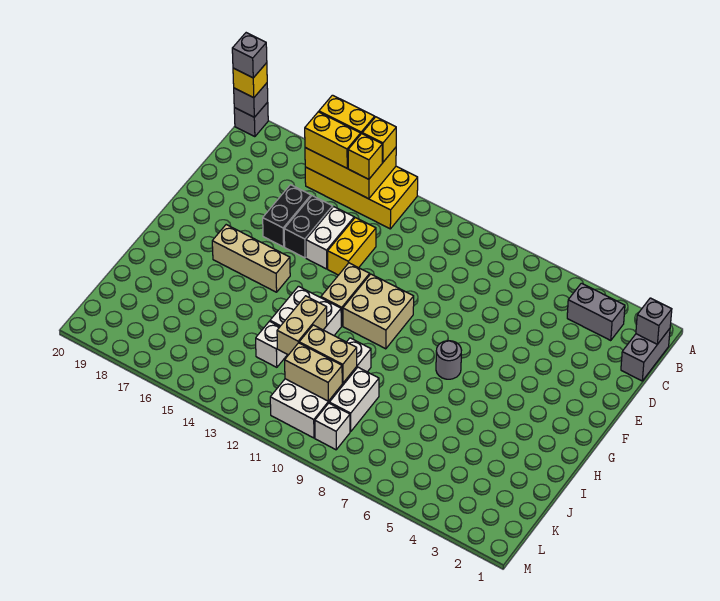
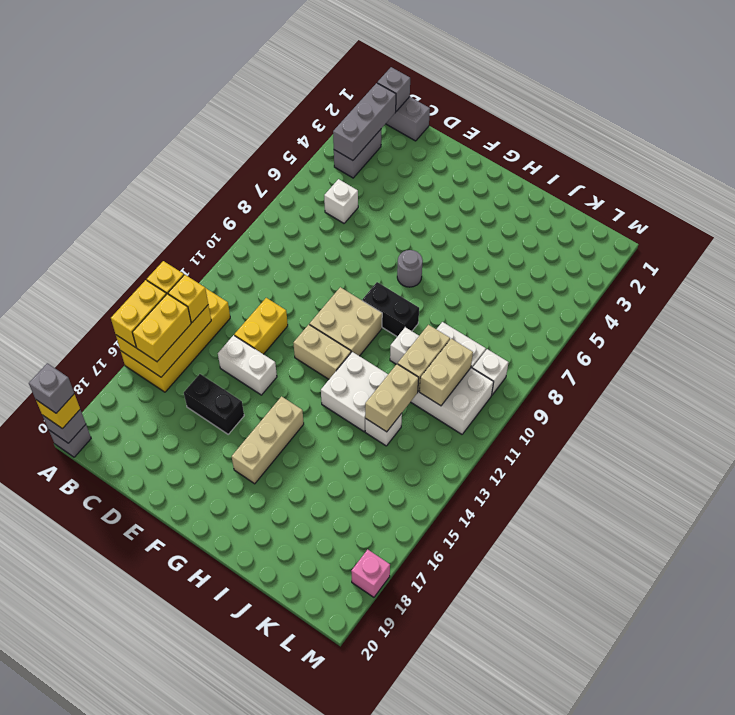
none -> grey 1x3 brick [333,83,396,160]
none -> white 1x1 brick [324,179,358,223]
yellow 1x2 brick [328,218,376,275] -> yellow 1x2 brick turned to [234,298,288,354]
black 1x2 brick [284,196,333,258] -> black 1x2 brick moved to [362,282,419,337]
tan 1x2 brick [277,296,327,355] -> tan 1x2 brick turned to [365,364,419,432]
none -> pink 1x1 brick [351,549,390,597]

